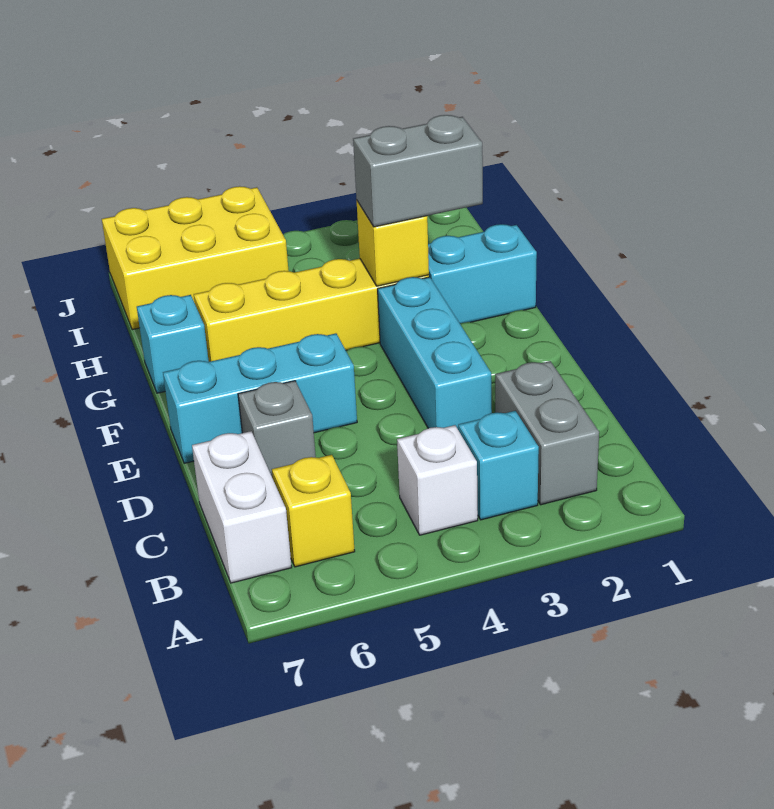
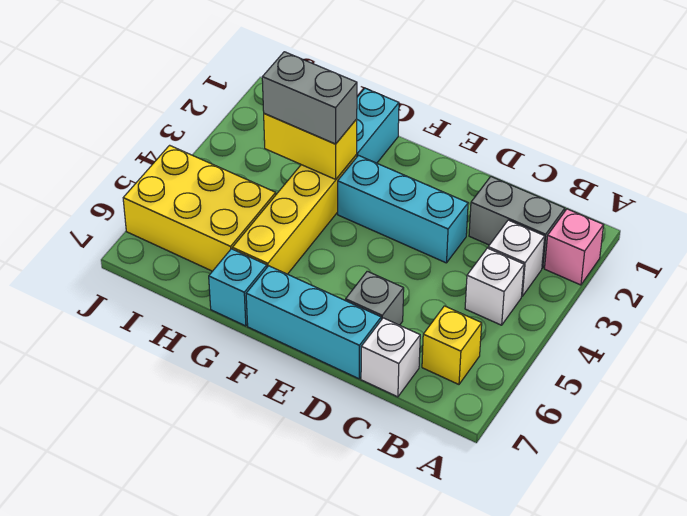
none -> pink 1x1 brick [545,209,604,285]
cyan 1x1 brick [458,411,539,520] -> white 1x1 brick [488,220,545,296]
white 1x2 brick [192,431,292,583] -> white 1x1 brick [361,318,420,397]
cyan 1x3 brick [163,333,357,463] -> cyan 1x3 brick turned to [246,266,381,379]
grey 1x2 brick [353,115,483,227] -> grey 1x2 brick turned to [262,52,357,144]
yellow 1x1 brick [357,201,429,286] -> yellow 1x2 brick [264,114,357,179]
yellow 2x3 brick [102,186,289,330] -> yellow 2x3 brick turned to [123,145,276,271]

